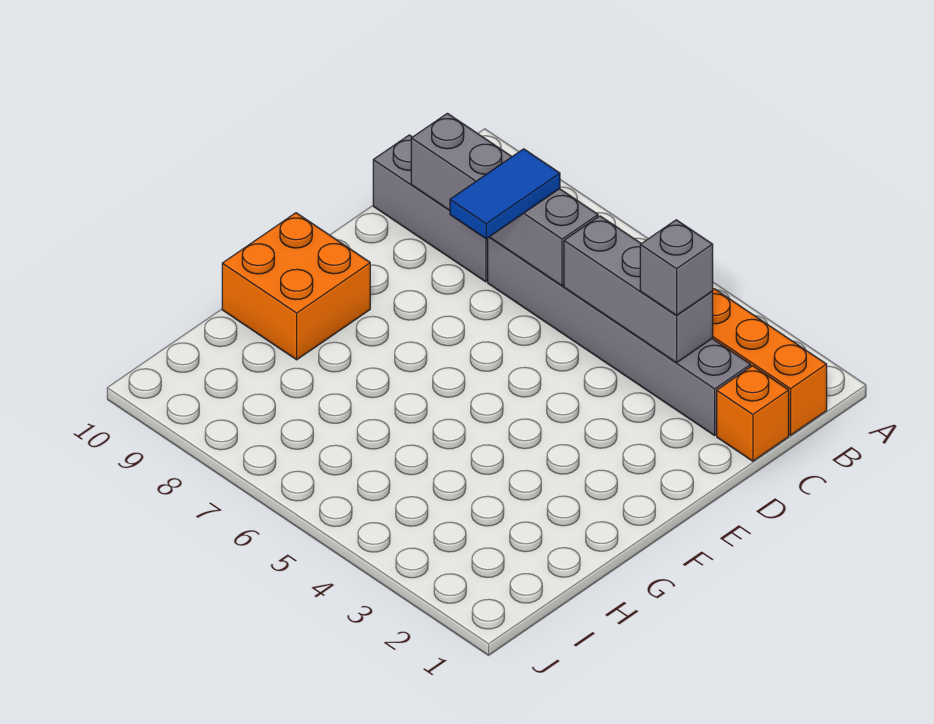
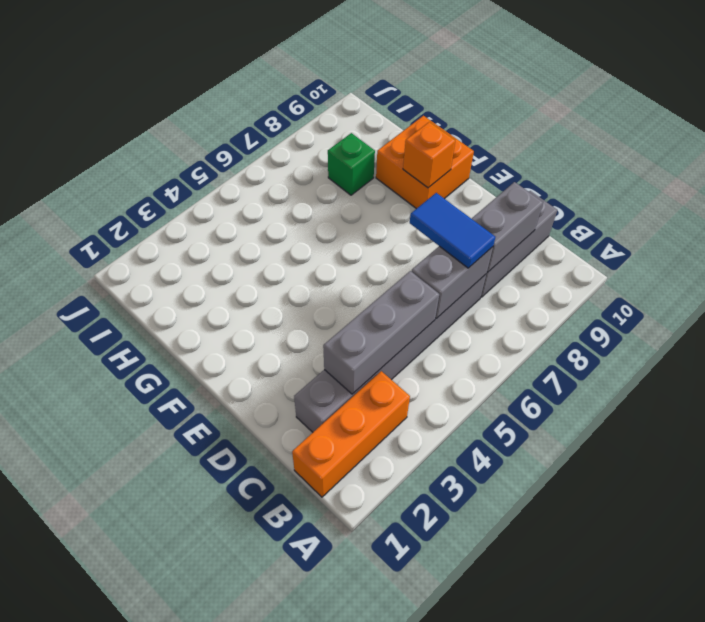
orange 1x1 brick [717,366,789,461] -> orange 1x1 brick moved to [403,122,455,188]
grey 1x1 brick [640,220,713,315] -> none
none -> green 1x1 brick [328,133,375,195]

